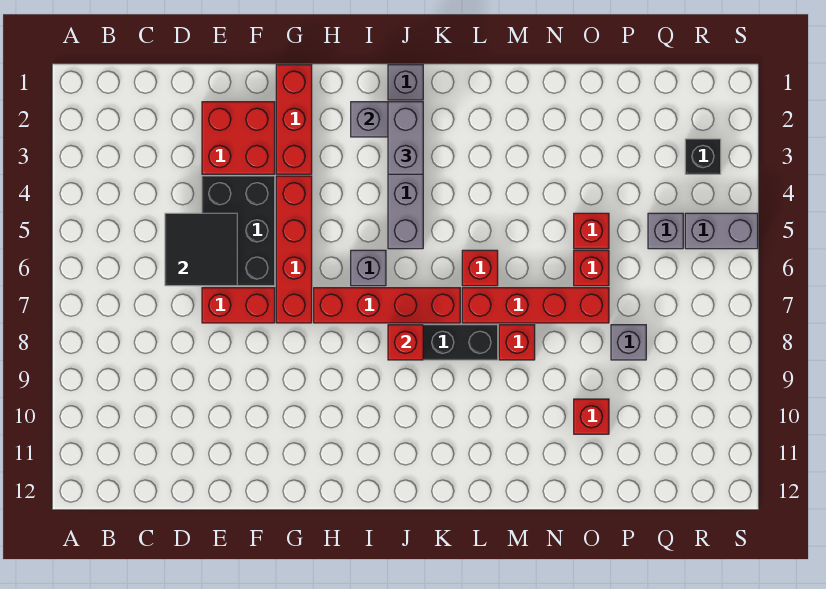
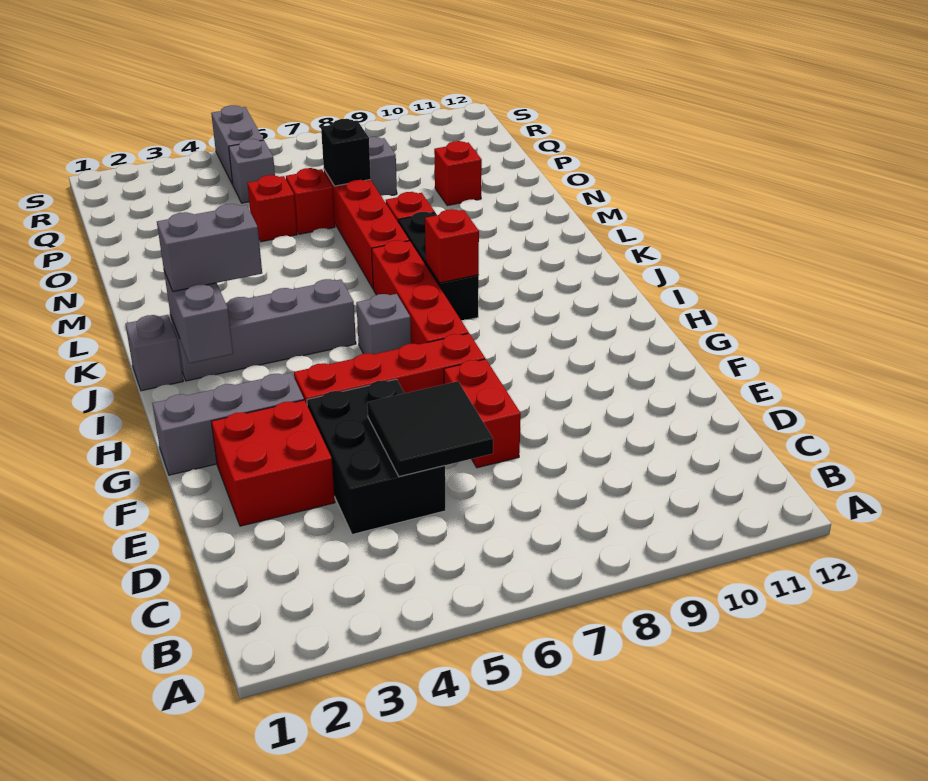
black 2x3 brick [202,176,275,286] -> black 2x3 brick turned to [307,379,446,534]
red 1x3 brick [276,65,312,174] -> grey 1x3 brick [152,372,304,475]
red 1x1 brick [462,250,498,286] -> none
black 1x1 brick [685,139,721,174] -> black 1x1 brick moved to [321,119,371,186]

